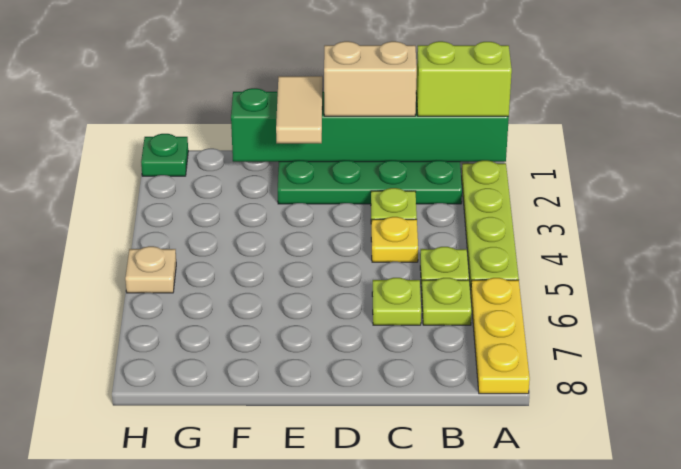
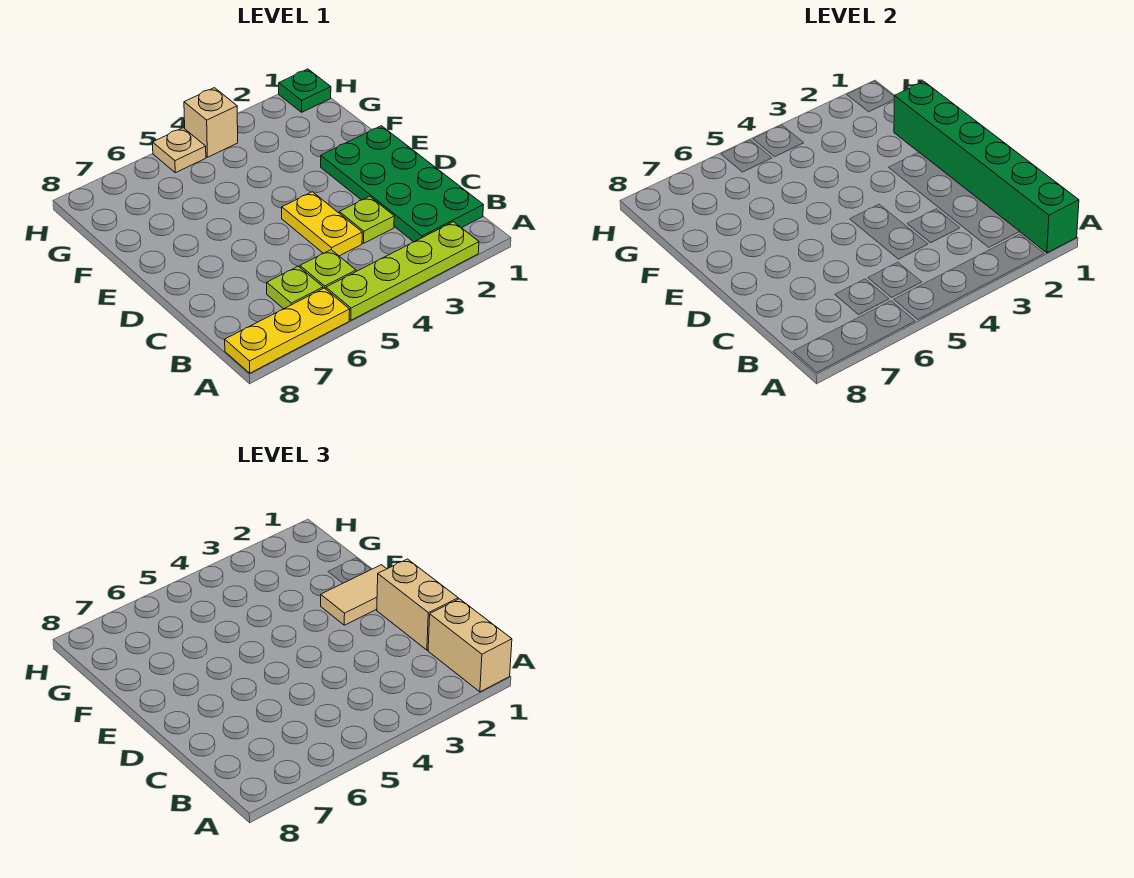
lime 1x2 brick [416,41,512,116] -> tan 1x2 brick [428,599,512,692]
yellow 1x1 plate [371,217,418,262] -> yellow 1x2 plate [282,192,362,256]
lime 1x1 plate [372,278,421,325] -> none
none -> tan 1x1 brick [184,88,238,157]

